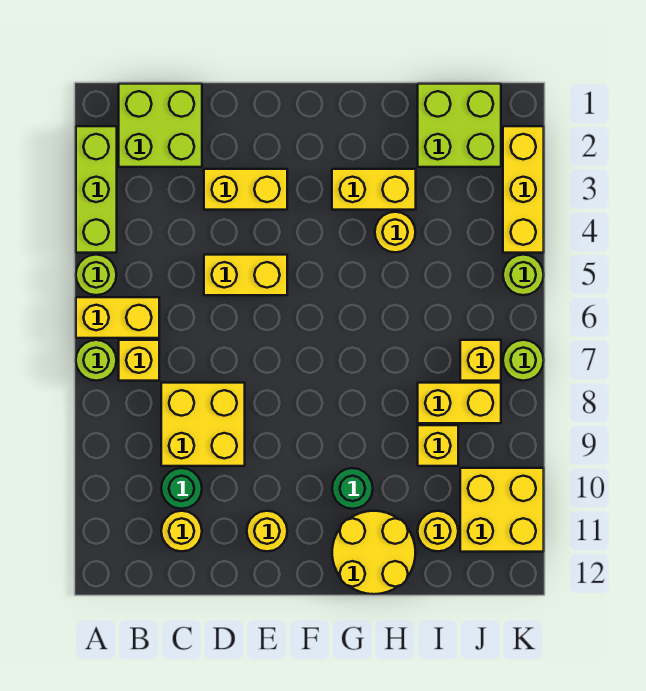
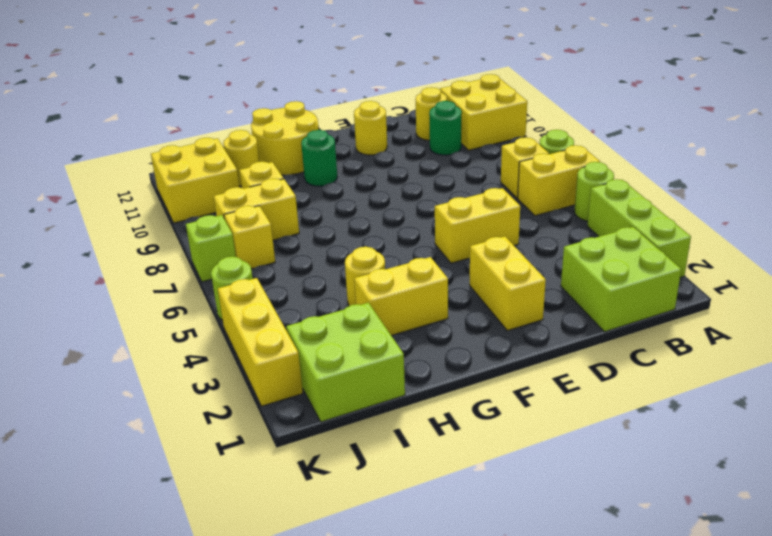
yellow 2x2 brick [161,383,245,466] -> yellow 2x2 brick moved to [440,74,527,150]
yellow 1x2 brick [204,169,287,210] -> yellow 1x2 brick turned to [470,236,546,331]
lime 1x1 round brick [503,340,544,381] -> lime 1x1 brick [186,215,236,282]

